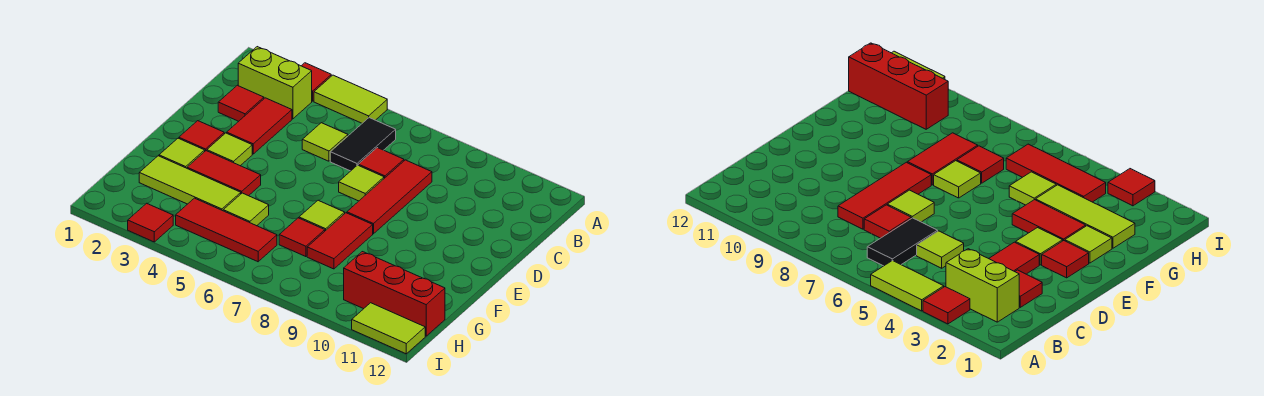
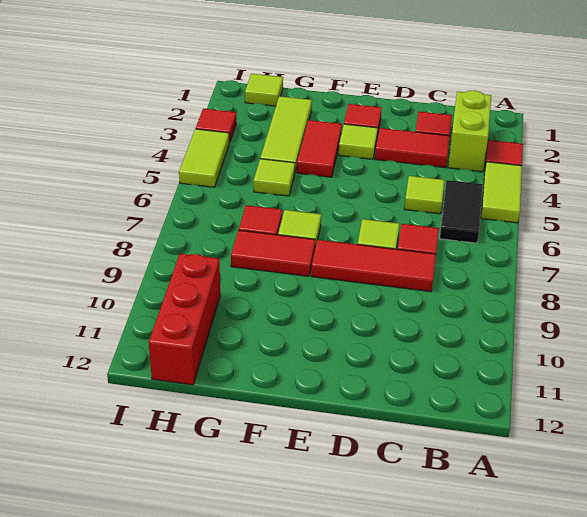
black 1x2 tile [330,118,396,171] -> black 1x2 tile turned to [440,180,483,243]
lime 1x1 tile [159,138,205,168] -> lime 1x1 tile moved to [245,74,283,106]
red 1x3 tile [176,198,277,262] -> none
lime 1x2 tile [352,303,425,354] -> lime 1x2 tile moved to [179,129,229,187]

